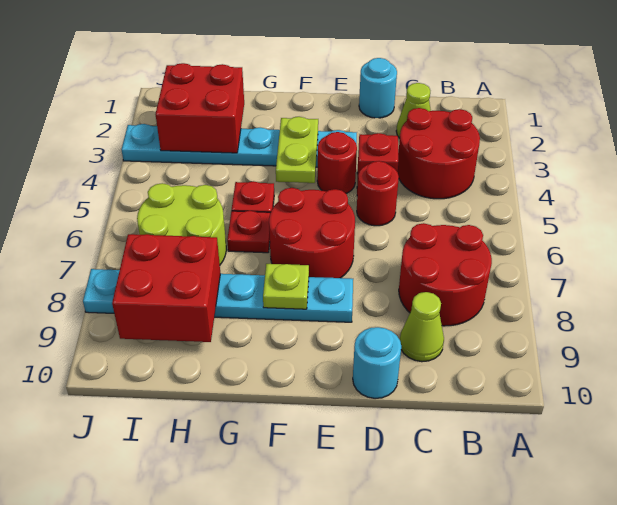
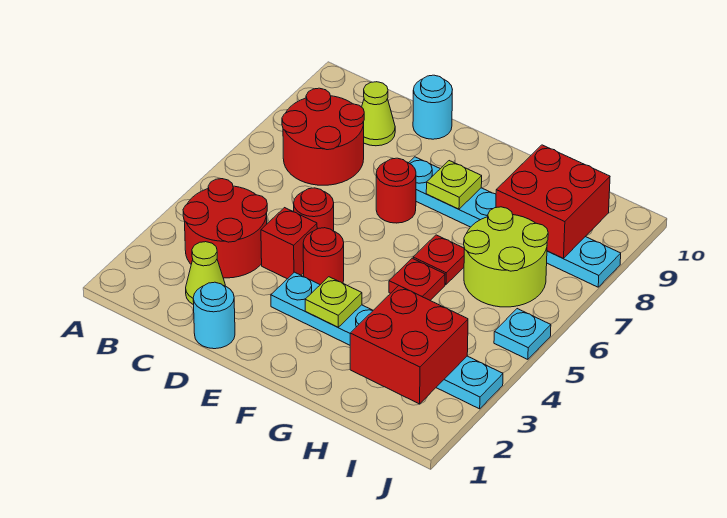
red 2x2 round brick [269,188,355,278] -> red 1x1 round brick [376,158,416,223]
lime 1x2 plate [276,117,318,183] -> lime 1x1 plate [305,277,362,327]
none -> cyan 1x1 plate [494,309,551,359]

